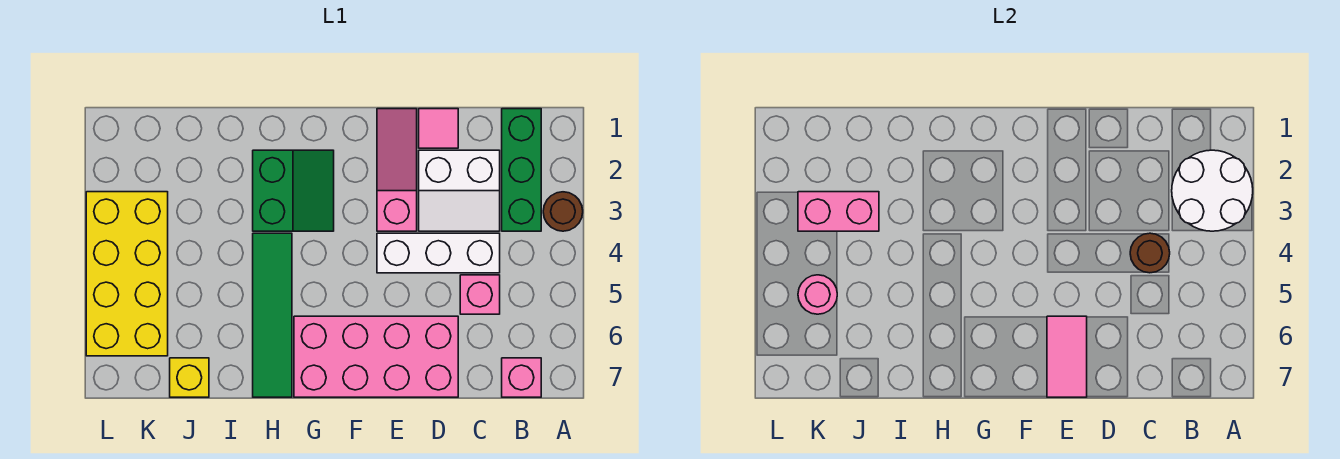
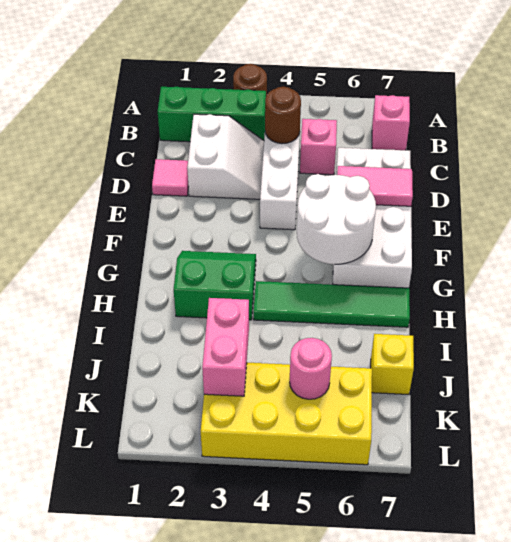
white 2x2 round brick [1172,150,1253,231] -> white 2x2 round brick moved to [297,174,376,264]
pink 2x4 brick [294,316,458,397] -> white 2x4 brick [333,148,412,288]
pink 1x3 slope [377,109,417,231] -> none

